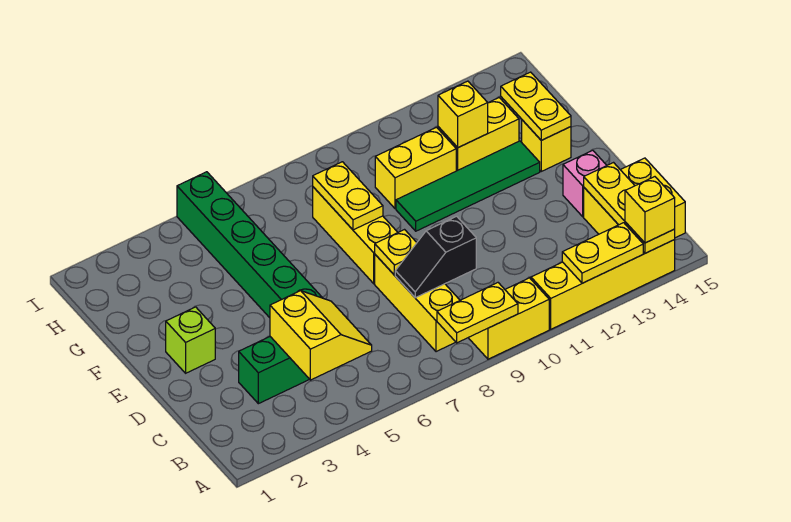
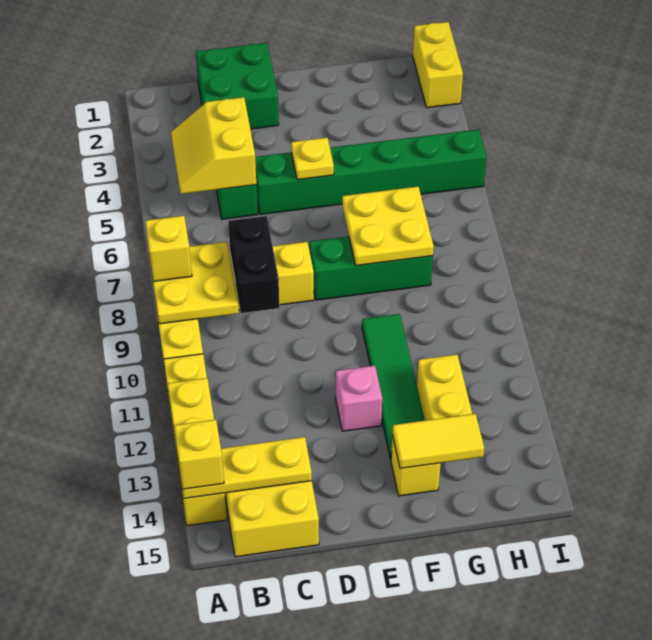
yellow 1x2 plate [437,283,518,343] -> yellow 2x2 plate [149,242,239,324]
yellow 2x2 slope [270,291,372,380] -> yellow 2x2 slope turned to [171,97,256,194]
none -> green 2x2 brick [196,43,279,129]
black 1x2 slope [395,216,476,298] -> black 1x2 brick [228,216,279,313]
yellow 1x1 plate [375,230,417,275] -> yellow 1x1 plate moved to [291,138,334,180]
pink 1x1 brick [563,150,607,217] -> pink 1x1 brick moved to [336,366,382,431]
lime 1x1 brick [166,307,215,373] -> none
yellow 1x3 brick [313,187,398,284] -> green 1x3 brick [310,237,433,300]
yellow 1x2 plate [313,162,383,230] -> yellow 2x2 plate [342,187,434,266]
yellow 1x2 plate [501,72,571,140] -> yellow 1x2 tile [392,414,484,468]
yellow 1x2 brick [375,127,456,209] -> yellow 1x2 brick moved to [413,22,463,108]
yellow 1x1 brick [438,81,488,148] -> yellow 1x1 brick moved to [145,216,192,281]

